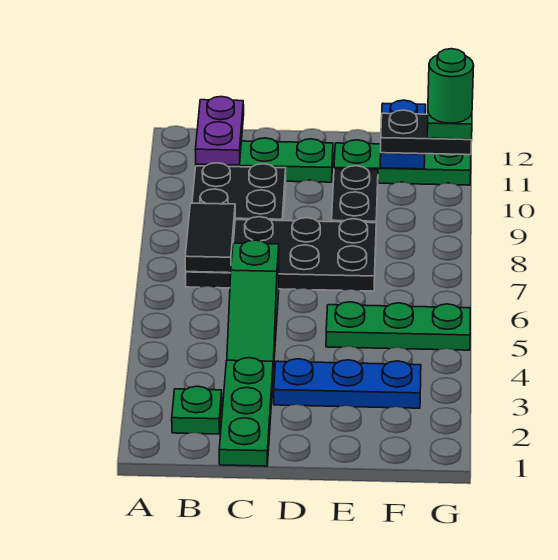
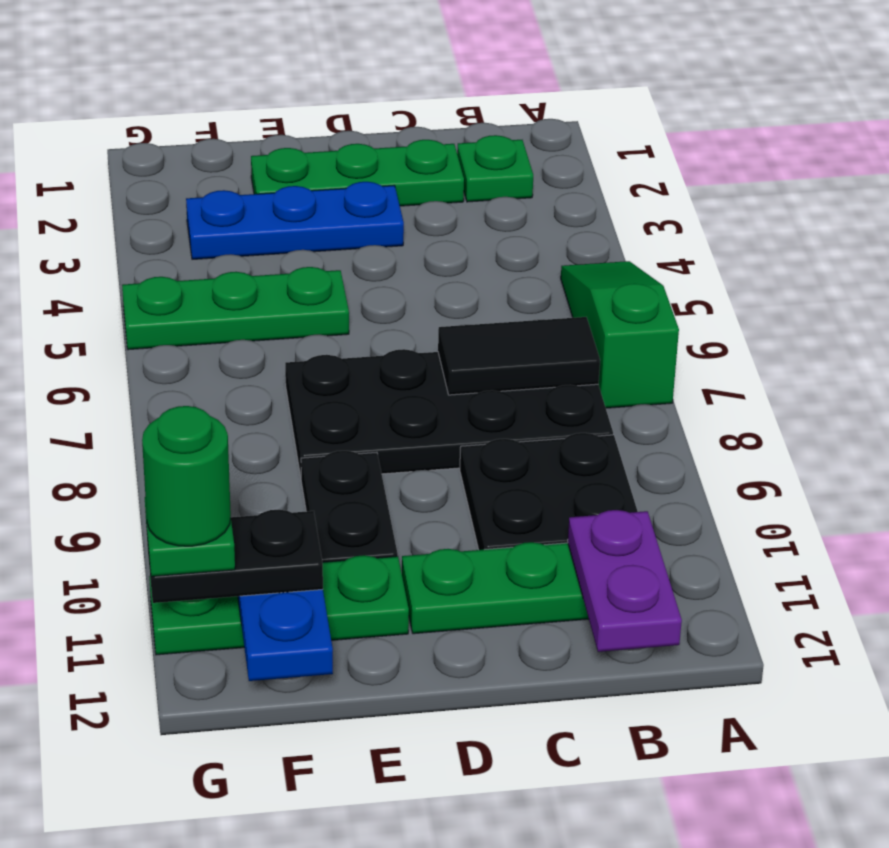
black 1x2 tile [185,203,235,273] -> black 1x2 tile turned to [438,317,600,395]
green 1x3 plate [219,358,273,466] -> green 1x3 plate turned to [251,140,464,206]
green 1x3 slope [227,240,279,372] -> green 1x3 slope moved to [561,261,679,408]

